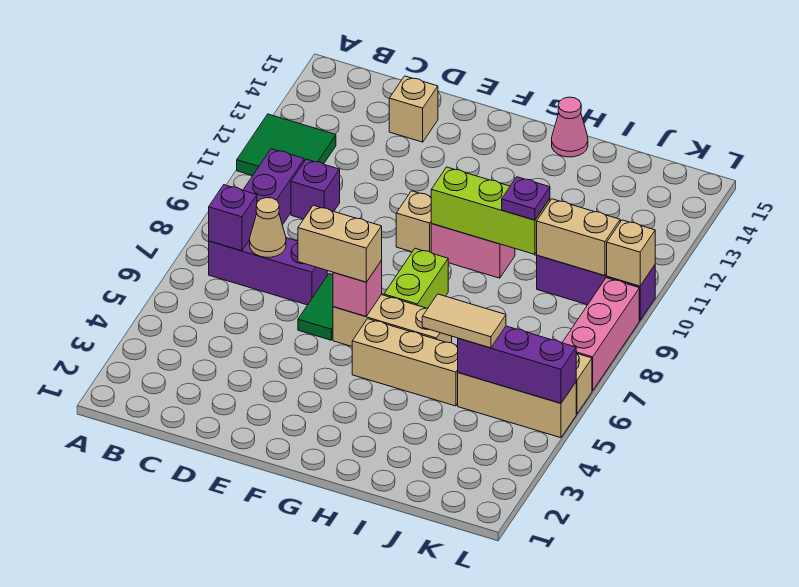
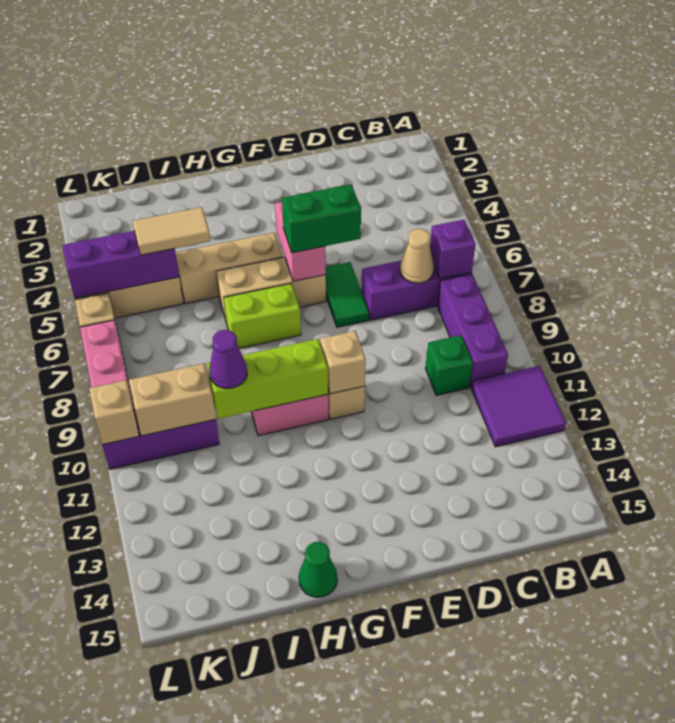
green 2x2 tile [237,114,336,176] -> purple 2x2 tile [471,366,566,447]
purple 1x1 brick [291,159,340,219] -> green 1x1 brick [426,335,473,395]
tan 1x1 brick [389,76,438,142] -> tan 1x1 brick moved to [320,331,366,394]
tan 1x2 brick [298,205,382,282] -> green 1x2 brick [282,184,361,253]
pink 1x1 brick [333,261,382,316] -> pink 1x2 brick [275,202,326,281]
lime 1x2 brick [384,248,448,308] -> lime 1x2 brick turned to [224,283,301,348]
pink 1x1 cone [552,97,588,157] -> green 1x1 cone [299,542,337,597]
purple 1x1 plate [502,177,550,220] -> purple 1x1 cone [209,330,247,388]

